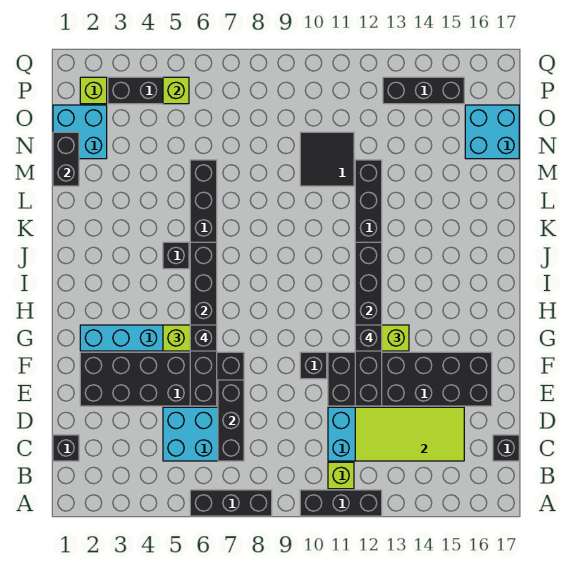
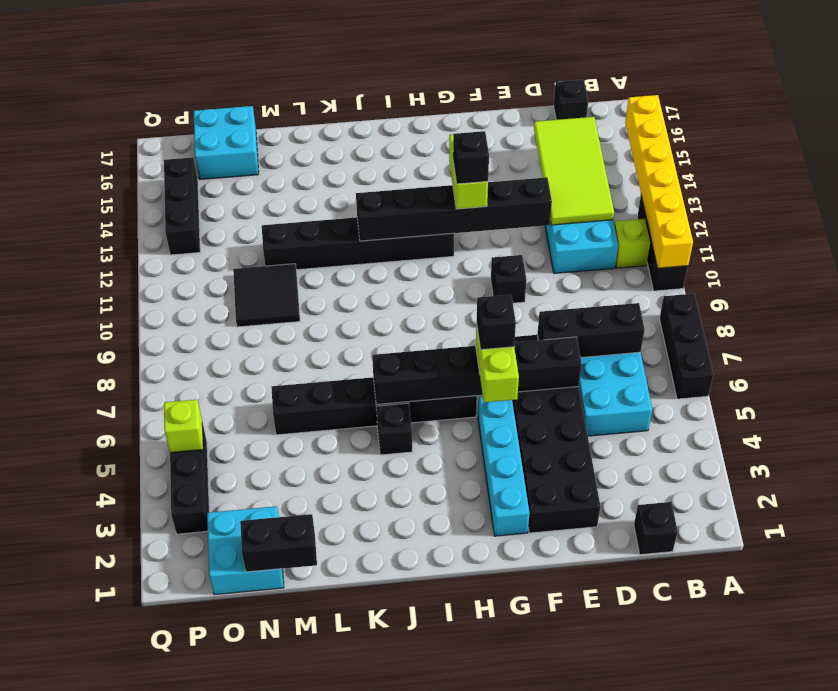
none -> yellow 1x6 brick [625,95,693,268]
black 2x6 brick [328,352,492,406] -> none
lime 1x1 brick [80,77,107,104] -> none

